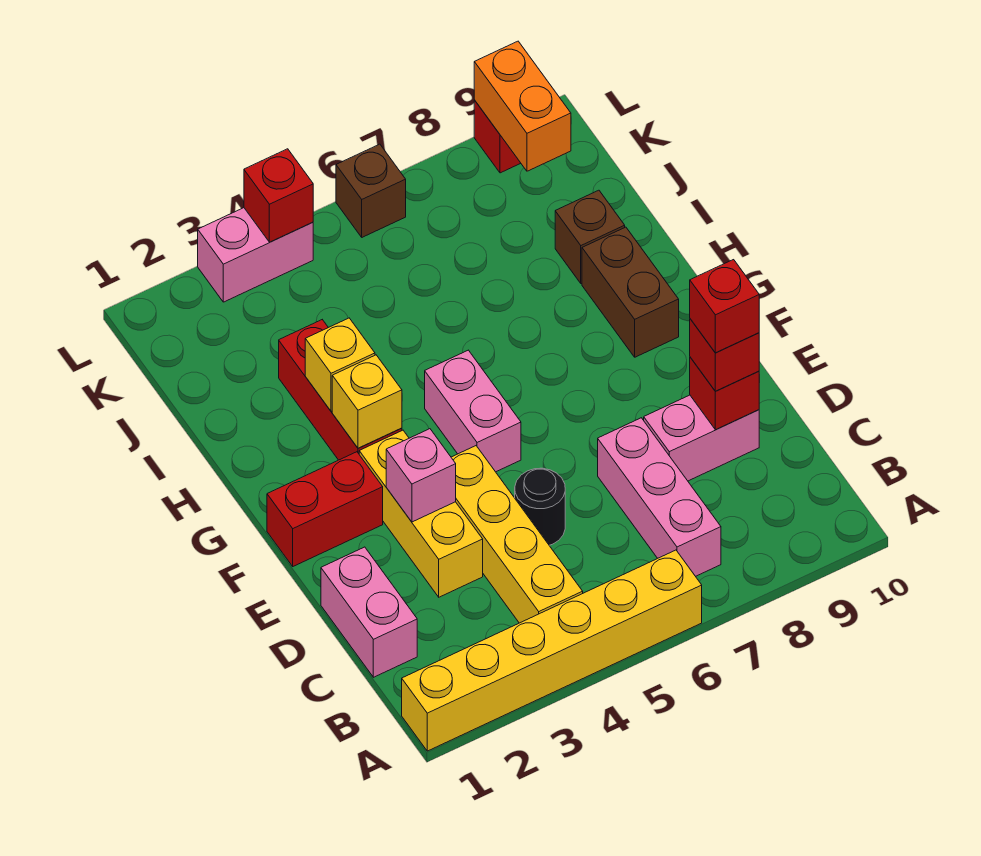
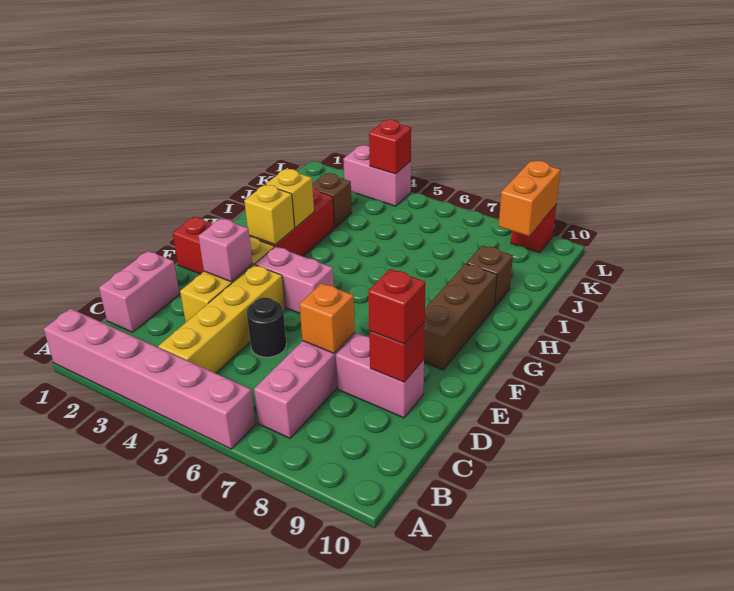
yellow 1x6 brick [402,550,702,751] -> pink 1x6 brick [44,309,256,449]
none -> orange 1x1 brick [299,283,355,353]
red 1x1 brick [690,260,759,353] -> none
pink 1x2 brick [425,350,521,472] -> pink 1x2 brick turned to [255,247,334,313]
brown 1x2 brick [582,227,679,357] -> brown 1x3 brick [424,264,497,370]
brown 1x1 brick [336,144,406,237] -> brown 1x1 brick moved to [312,173,352,228]

